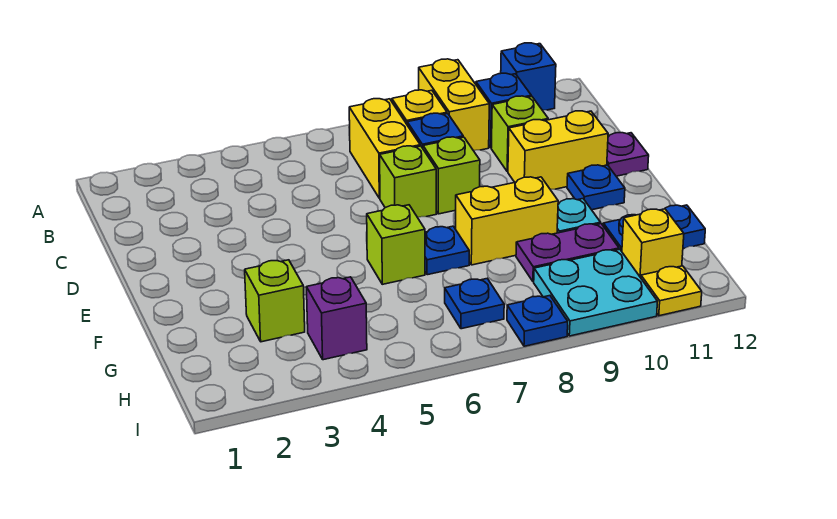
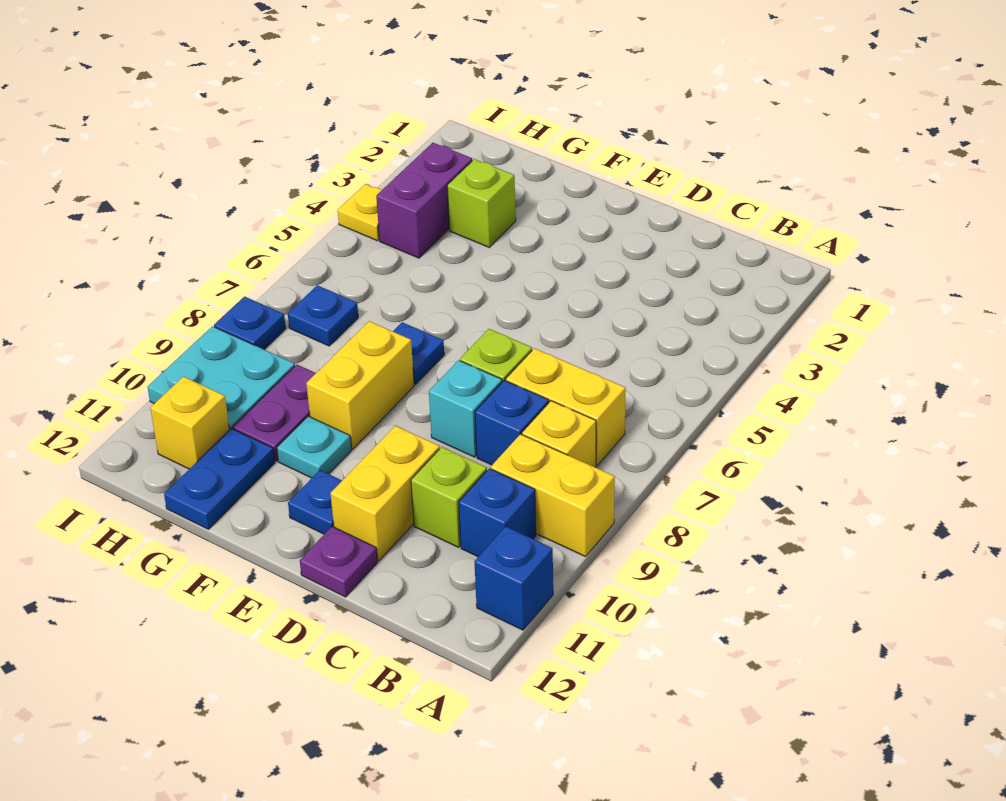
lime 1x1 brick [423,137,480,214] -> cyan 1x1 brick [429,360,502,457]
lime 1x1 brick [367,205,425,284] -> none
purple 1x1 brick [307,277,367,360] -> purple 1x2 brick [376,143,472,258]
yellow 1x1 plate [641,266,702,316] -> yellow 1x1 plate moved to [338,184,382,241]

